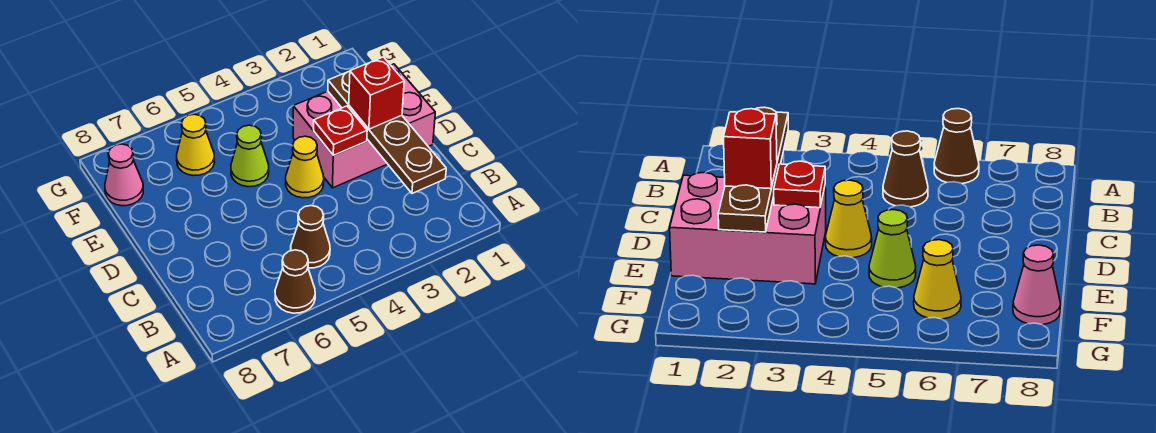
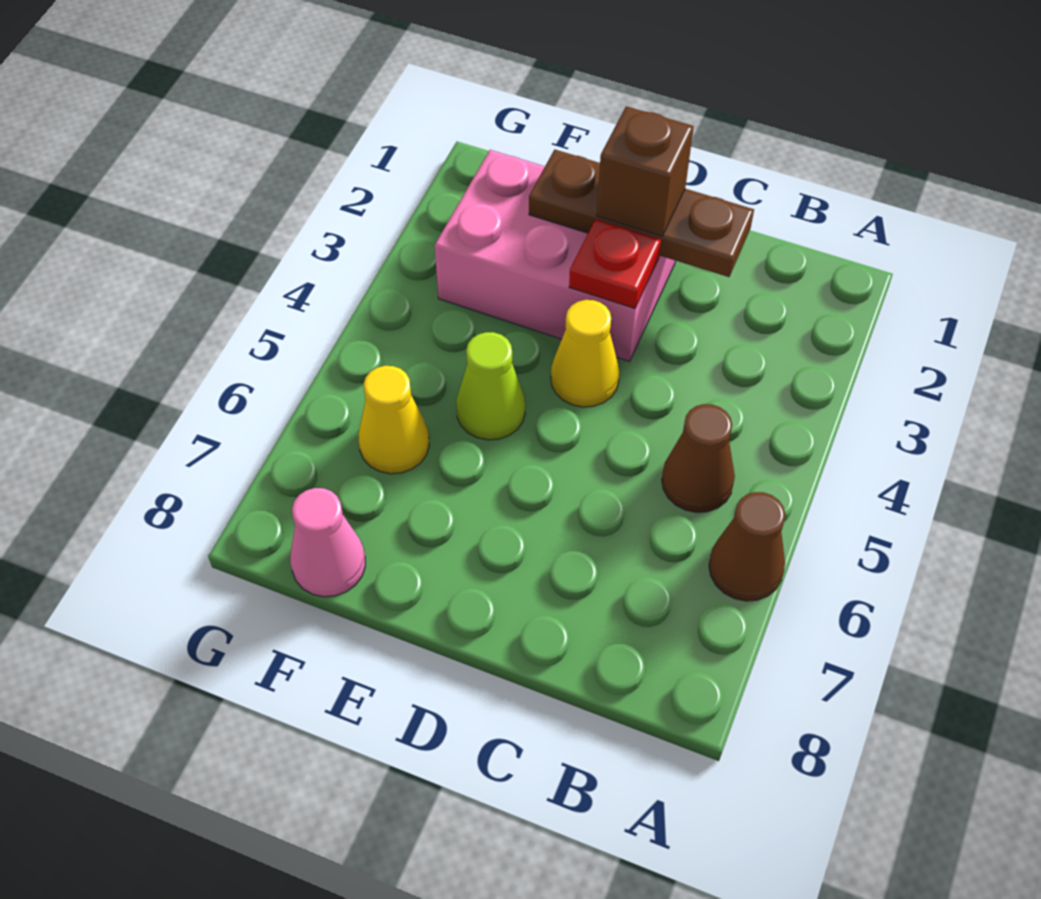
brown 1x4 plate [328,71,446,194] -> brown 1x3 plate [529,150,754,277]
pink 2x3 brick [293,64,435,188] -> pink 2x3 brick turned to [435,150,675,361]
red 1x1 brick [349,57,404,129] -> brown 1x1 brick [597,106,694,236]

